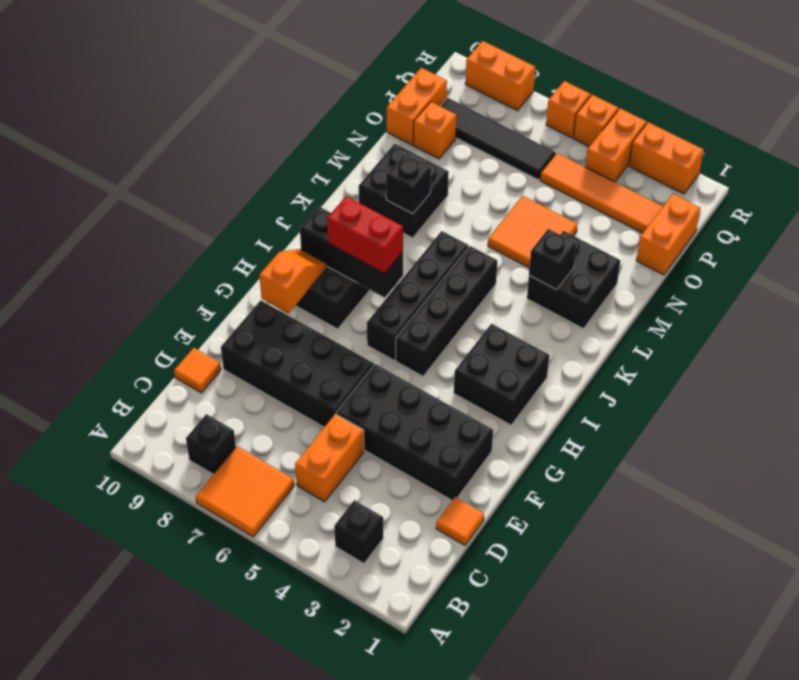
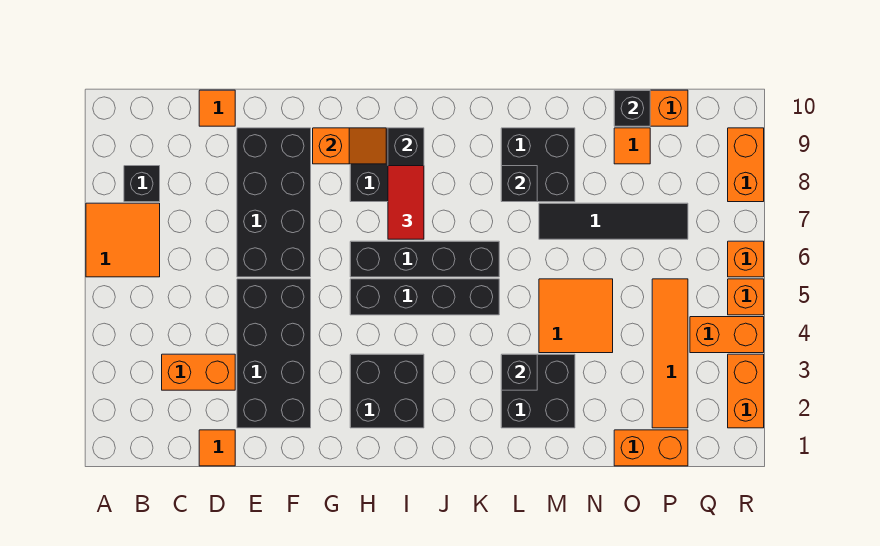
black 1x1 brick [334,500,383,563] -> black 1x1 brick moved to [614,90,650,126]
orange 1x2 brick [295,414,364,502] -> orange 1x2 brick moved to [162,354,235,390]
red 1x2 brick [327,196,403,274] -> red 1x2 tile [388,166,424,239]
orange 1x1 brick [413,102,457,159] -> orange 1x1 tile [614,128,650,164]
black 1x4 tile [441,98,555,180] -> black 1x4 tile turned to [539,203,688,239]

